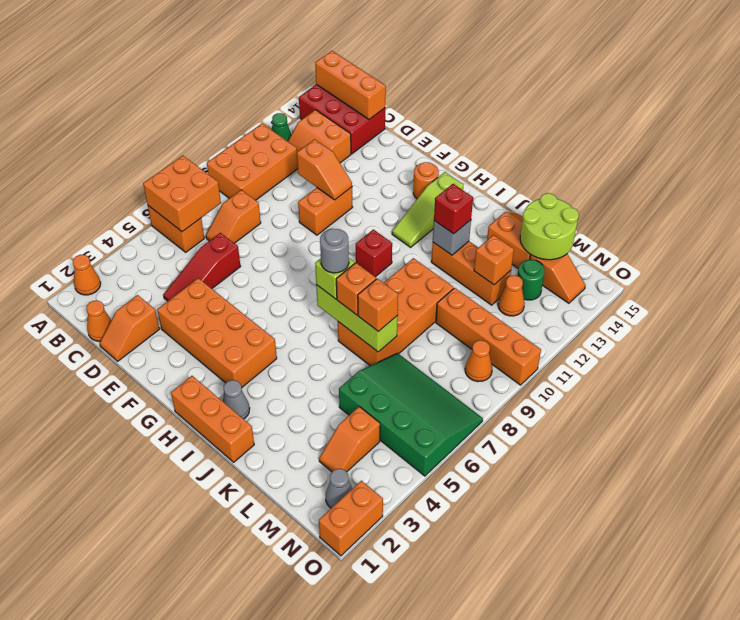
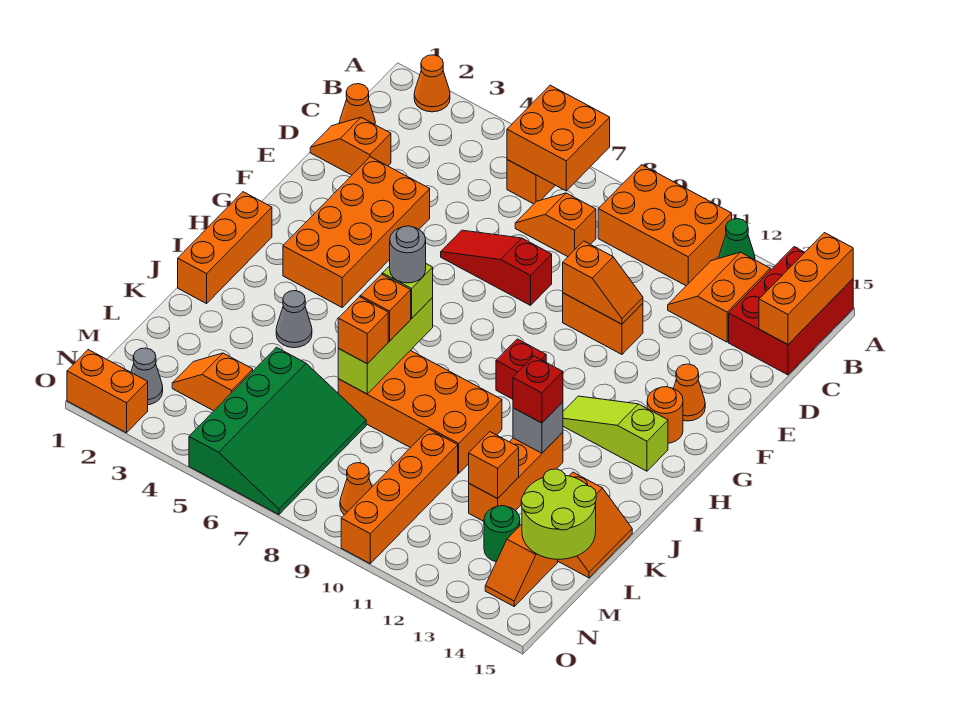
red 1x3 slope [163,233,241,301] -> red 1x3 slope moved to [441,230,552,305]
orange 1x2 slope [297,139,352,200] -> orange 1x2 slope turned to [563,241,643,324]
grey 1x1 cone [223,380,250,419] -> grey 1x1 cone moved to [276,291,312,348]
orange 1x1 cone [498,275,525,316] -> orange 1x1 cone moved to [674,364,705,421]

